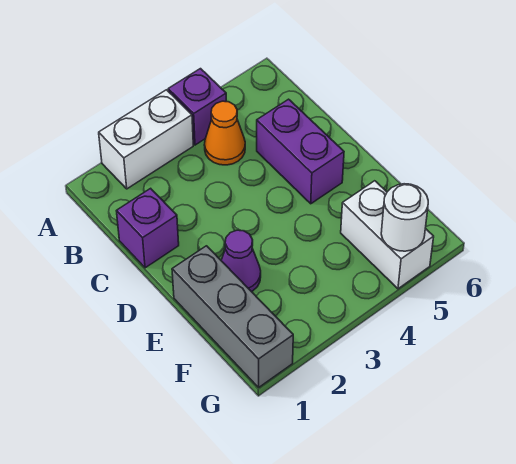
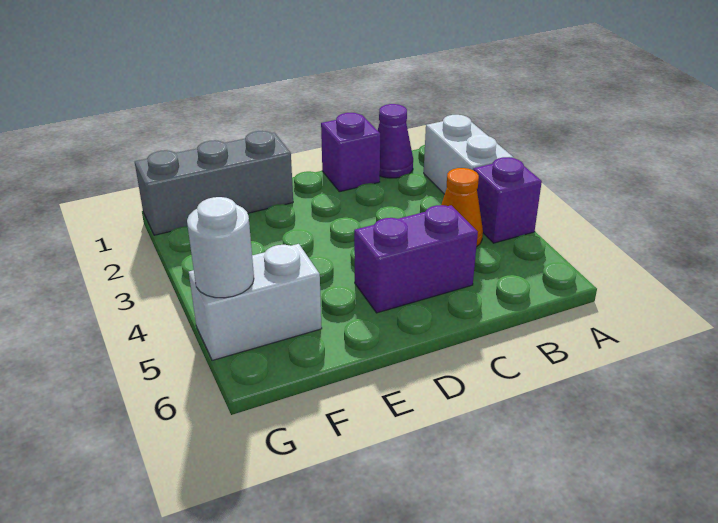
purple 1x1 cone [221,230,261,292] -> purple 1x1 cone moved to [378,104,413,178]

